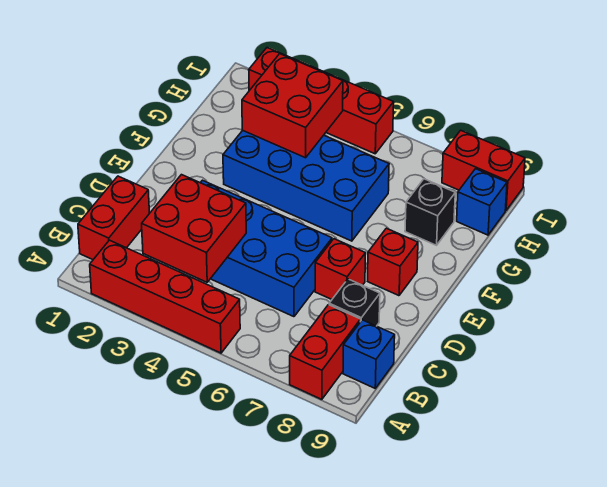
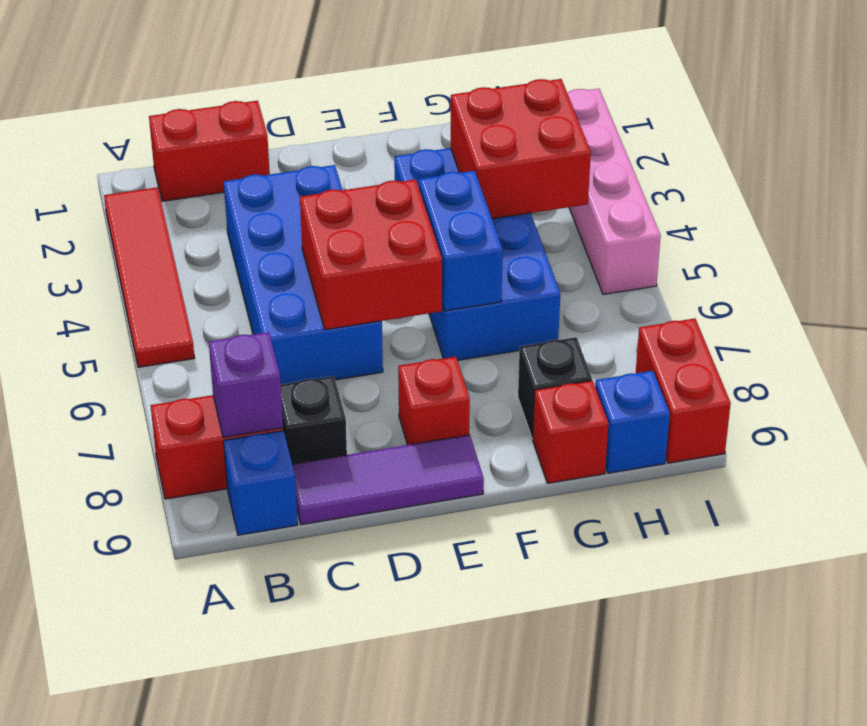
red 1x4 brick [90,240,240,353] -> red 1x4 tile [104,187,194,367]
red 2x2 brick [142,175,246,282] -> red 2x2 brick moved to [300,179,442,330]
none -> purple 1x1 brick [209,332,283,437]
none -> purple 1x3 tile [292,435,484,525]
red 1x1 brick [315,239,366,299] -> red 1x1 brick moved to [533,381,608,483]
none -> blue 1x2 brick [419,171,503,311]
red 1x4 brick [249,48,394,154] -> pink 1x4 brick [567,89,661,294]

